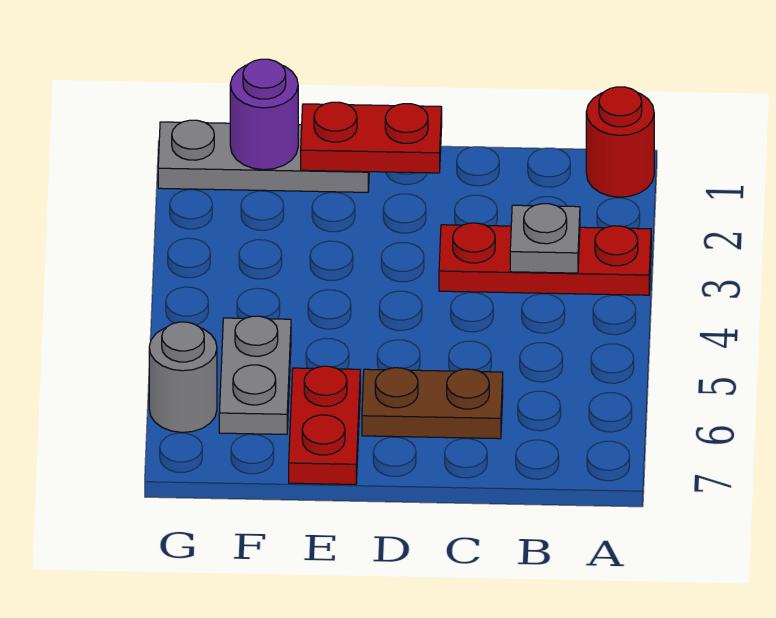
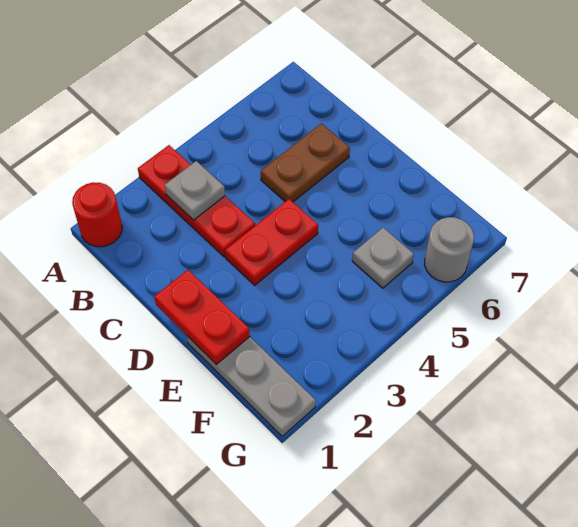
brown 1x2 plate [362,368,503,439] -> brown 1x2 plate turned to [261,123,350,202]
red 1x2 plate [289,366,360,485] -> red 1x2 plate moved to [225,199,318,285]
purple 1x1 round brick [230,59,298,170] -> none
grey 1x2 plate [219,316,291,434] -> grey 1x1 plate [352,228,414,288]

